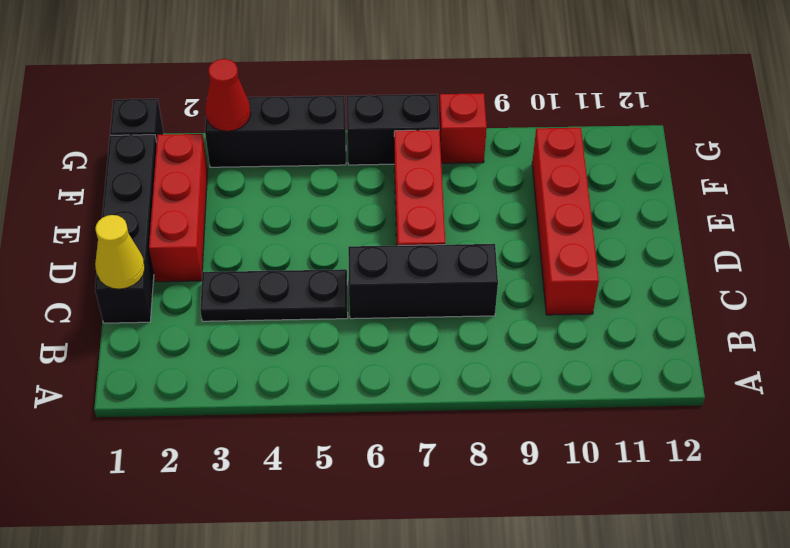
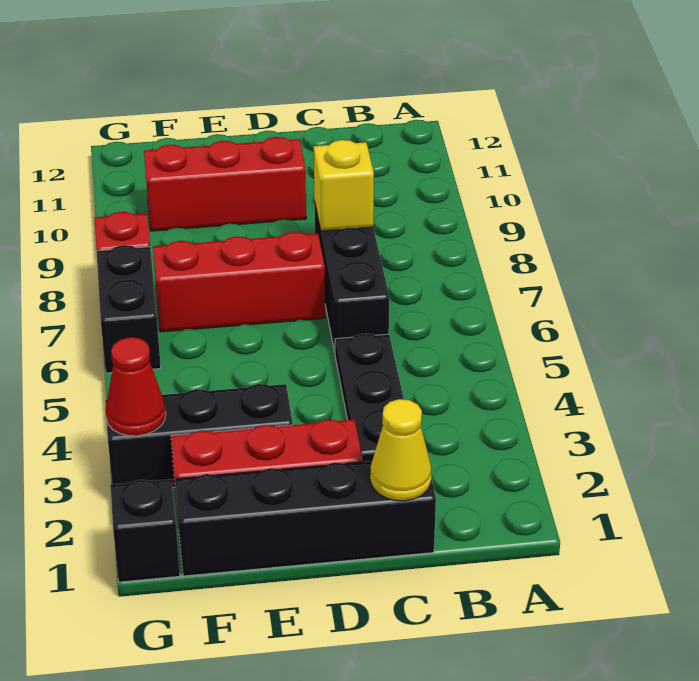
none -> yellow 1x1 brick [314,140,374,231]
red 1x4 brick [532,128,599,315] -> red 1x3 brick [144,137,306,231]
black 1x3 brick [205,96,346,167] -> black 1x3 brick turned to [105,384,293,488]

